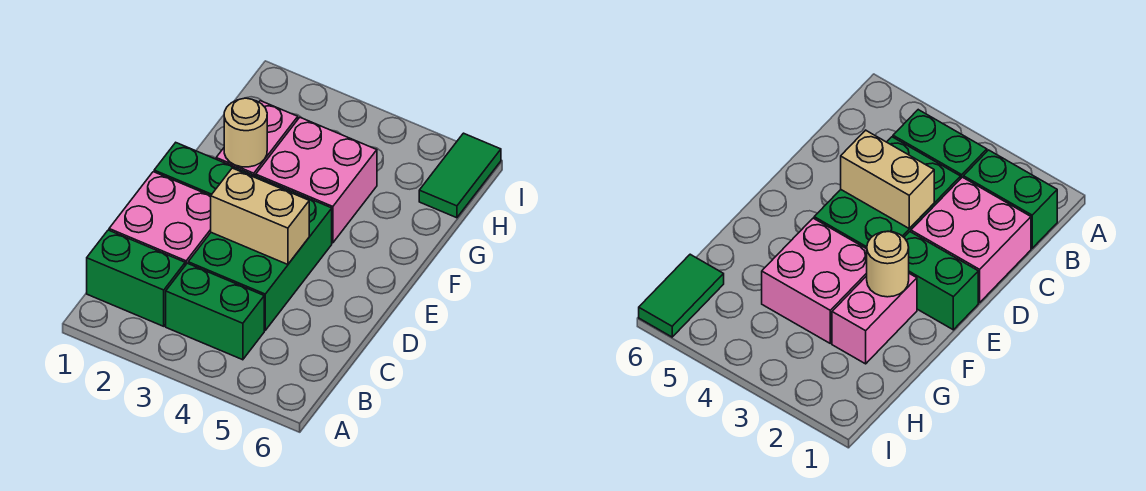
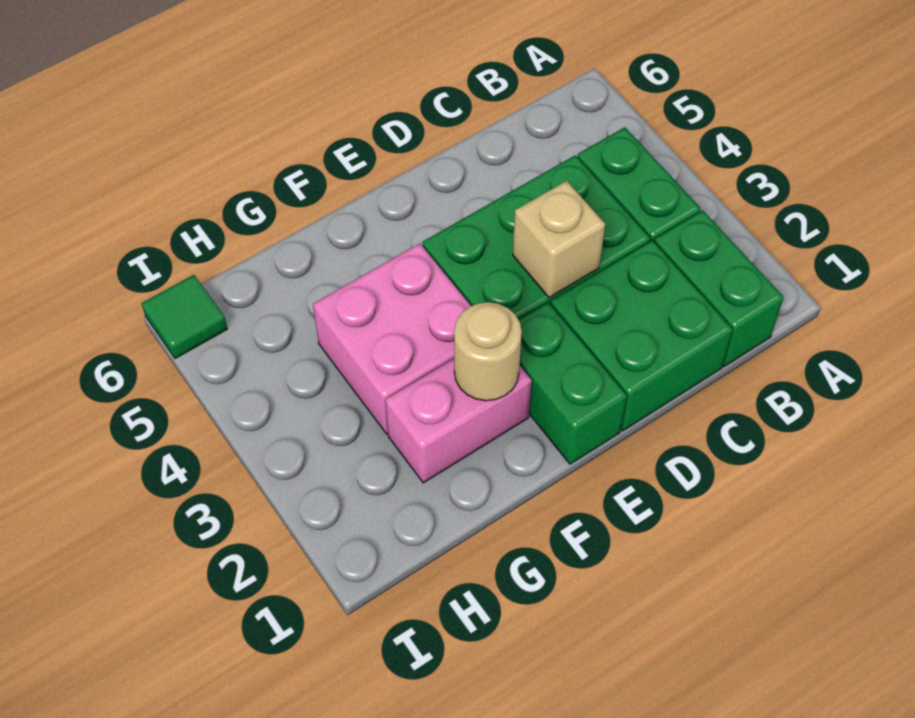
pink 2x2 brick [109,172,211,265] -> green 2x2 brick [550,240,733,431]
tan 1x2 brick [211,168,309,265] -> tan 1x1 brick [513,181,605,298]
green 1x2 tile [419,133,501,218] -> green 1x1 tile [142,275,227,359]

